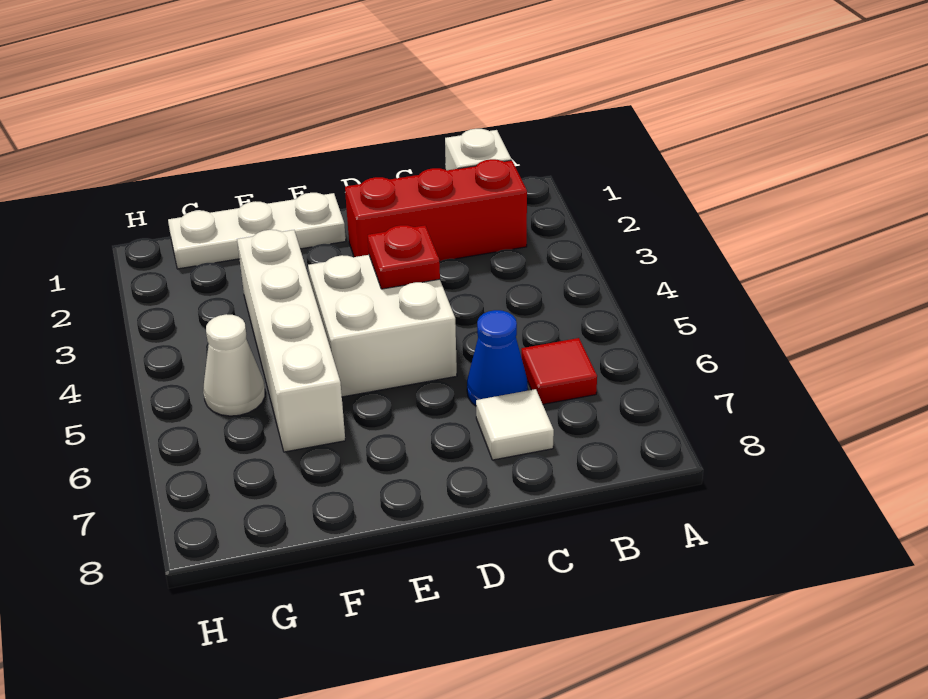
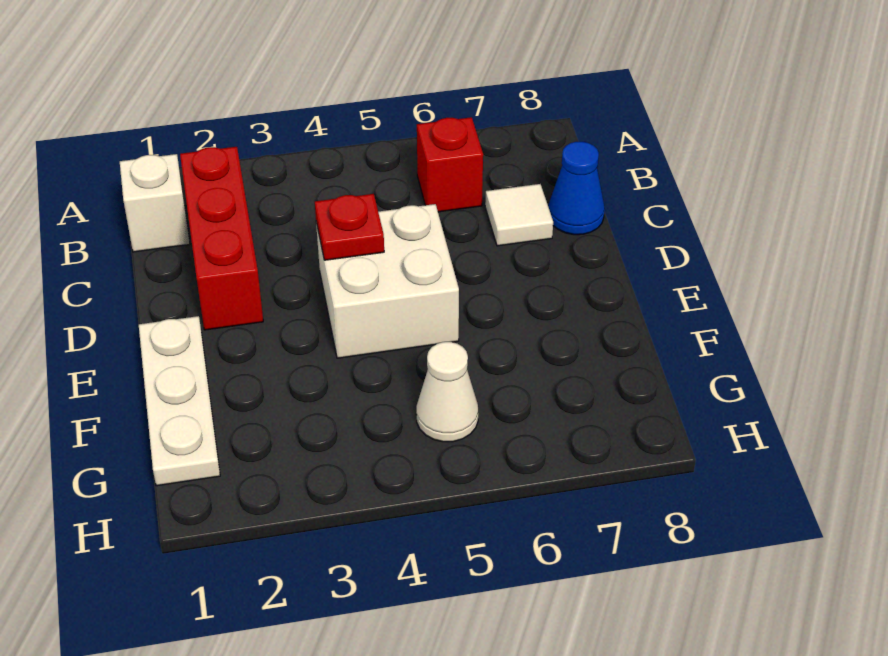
red 1x1 tile [521,338,597,404] -> red 1x1 brick [417,117,483,212]
blue 1x1 cone [467,310,528,406] -> blue 1x1 cone moved to [548,142,605,235]
white 1x4 brick [237,230,345,452] -> none

